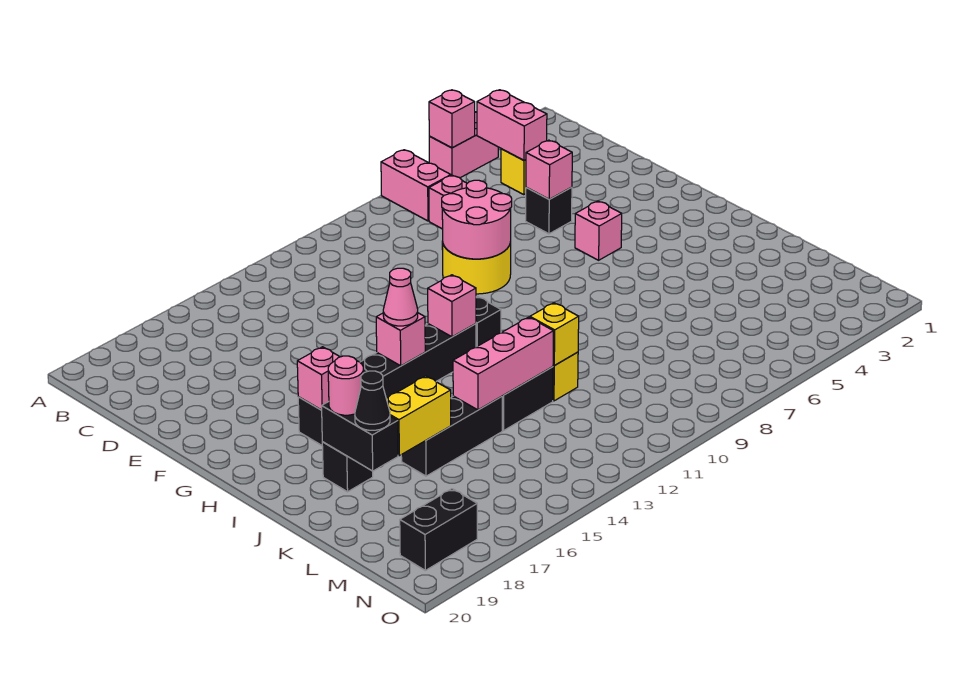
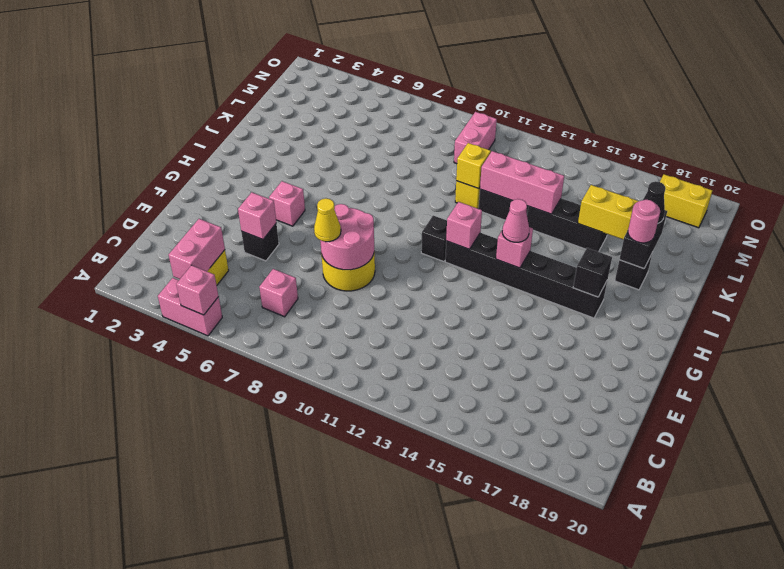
pink 1x2 brick [381,150,451,221] -> pink 1x2 brick moved to [454,112,497,164]
none -> yellow 1x1 cone [314,198,341,242]
pink 1x1 brick [297,347,340,410] -> black 1x1 brick [573,248,612,297]
black 1x2 brick [400,489,477,570] -> yellow 1x2 brick [660,174,712,228]

